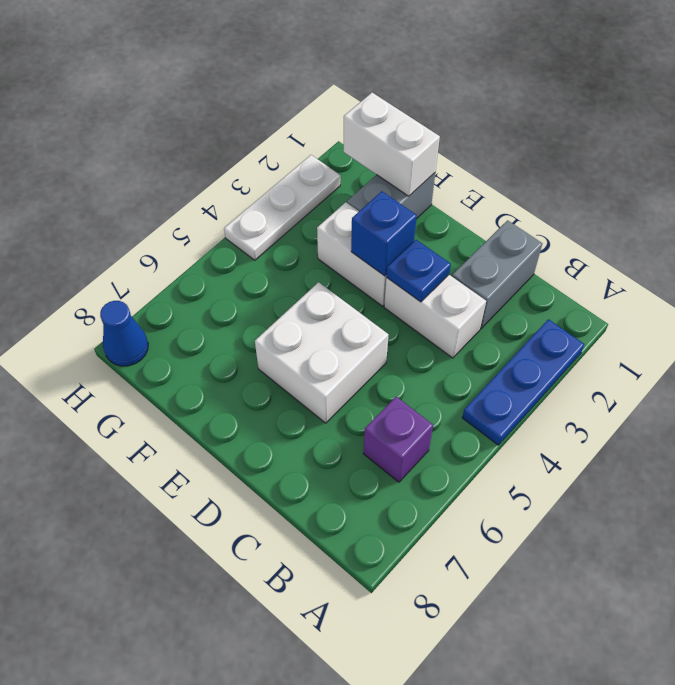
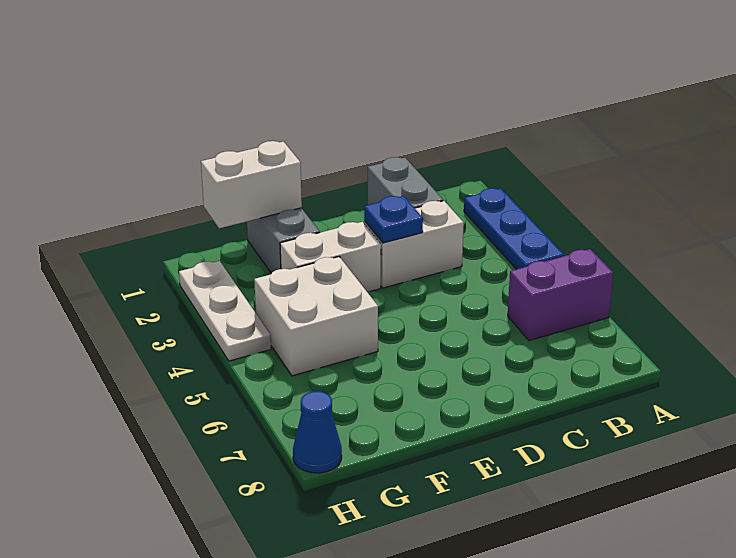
purple 1x1 brick [364,396,433,482] -> purple 1x2 brick [508,249,613,341]
white 2x2 brick [255,282,388,423] -> white 2x2 brick moved to [254,257,378,376]
blue 1x1 brick [351,191,417,276] -> none

